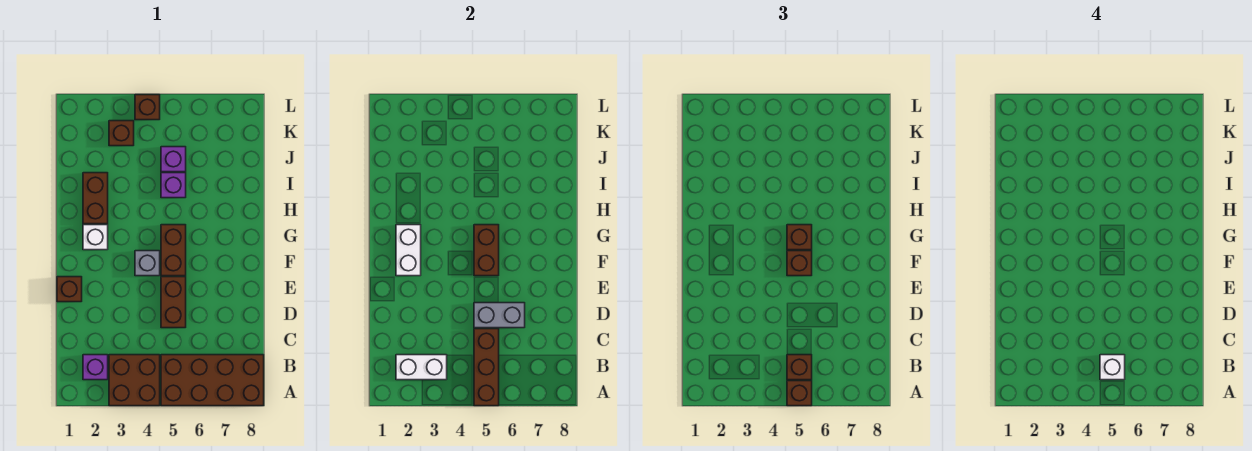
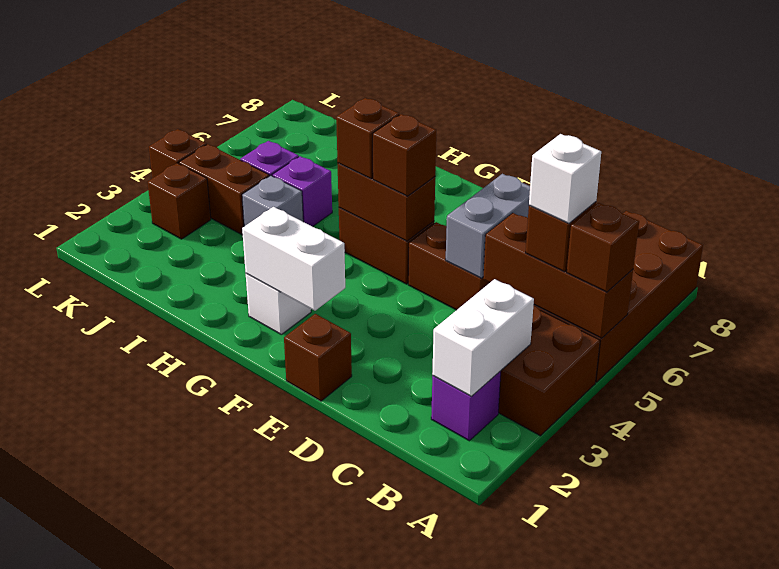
grey 1x1 brick [135,251,160,276] -> grey 1x1 brick moved to [242,176,303,226]
brown 1x2 brick [83,173,108,224] -> brown 1x2 brick moved to [179,144,269,235]

